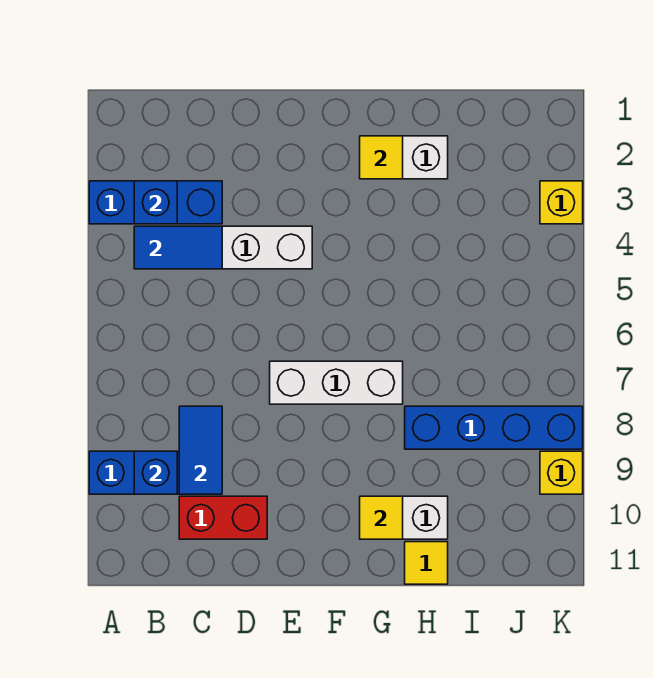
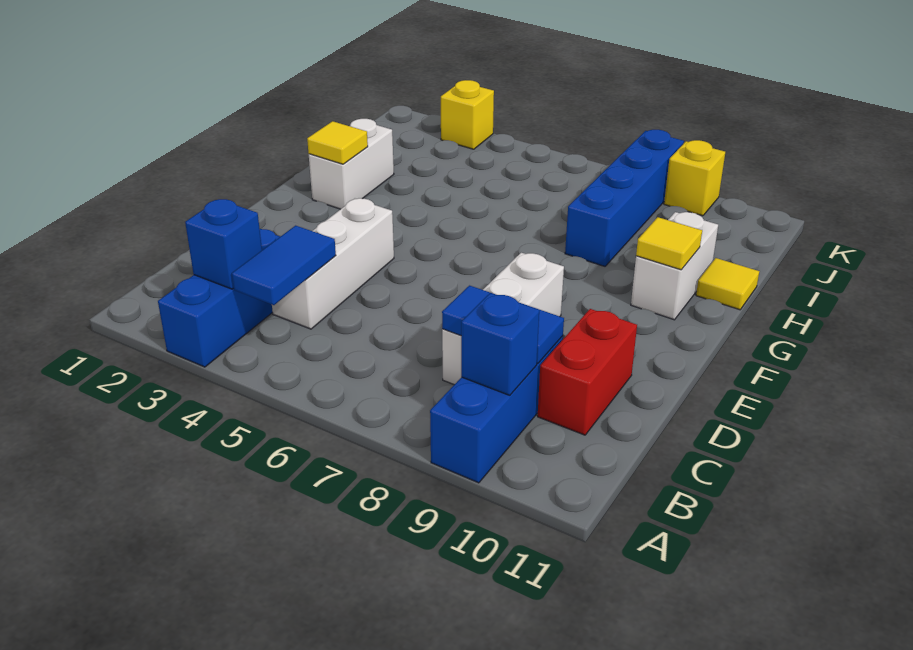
white 1x3 brick [270,361,403,404] -> white 1x3 brick moved to [442,253,564,385]

